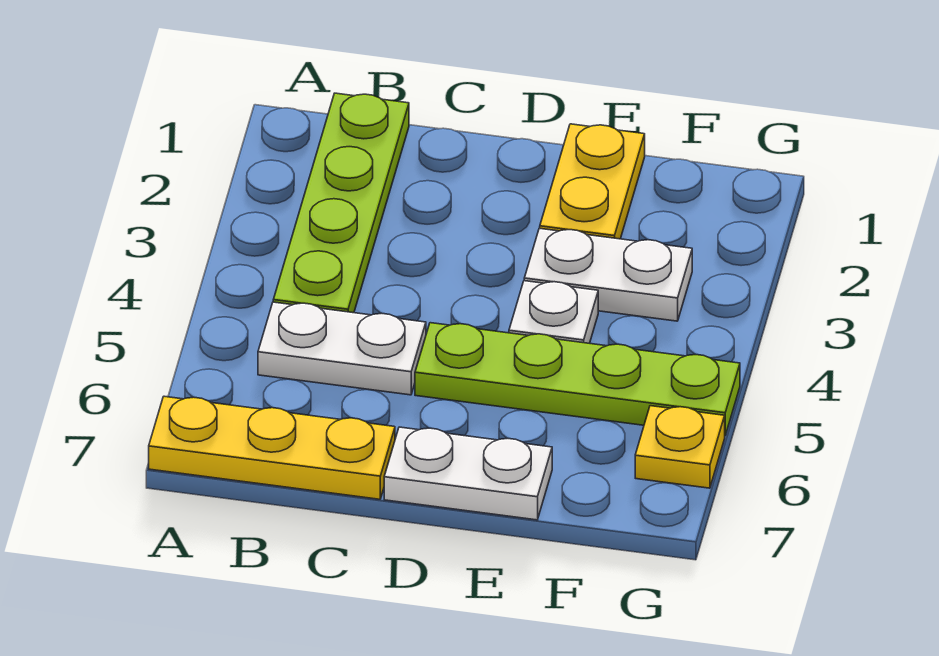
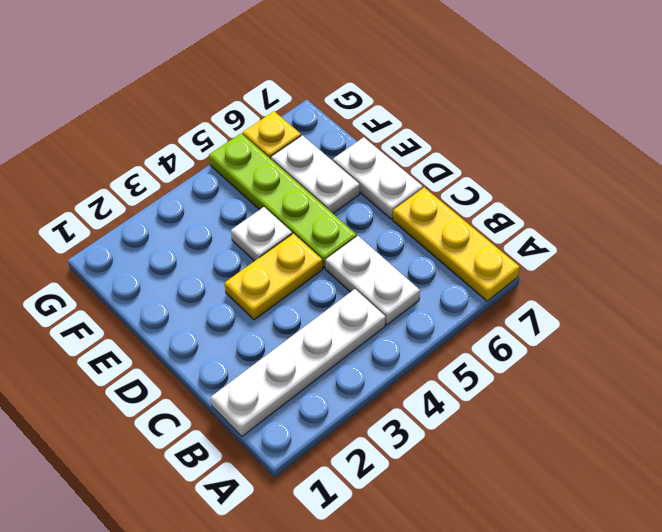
lime 1x4 plate [273,93,409,313] -> white 1x4 plate [211,289,385,436]
yellow 1x2 plate [540,124,645,239] -> yellow 1x2 plate moved to [225,234,323,320]
white 1x2 plate [524,228,692,321] -> white 1x2 plate moved to [271,135,360,213]

